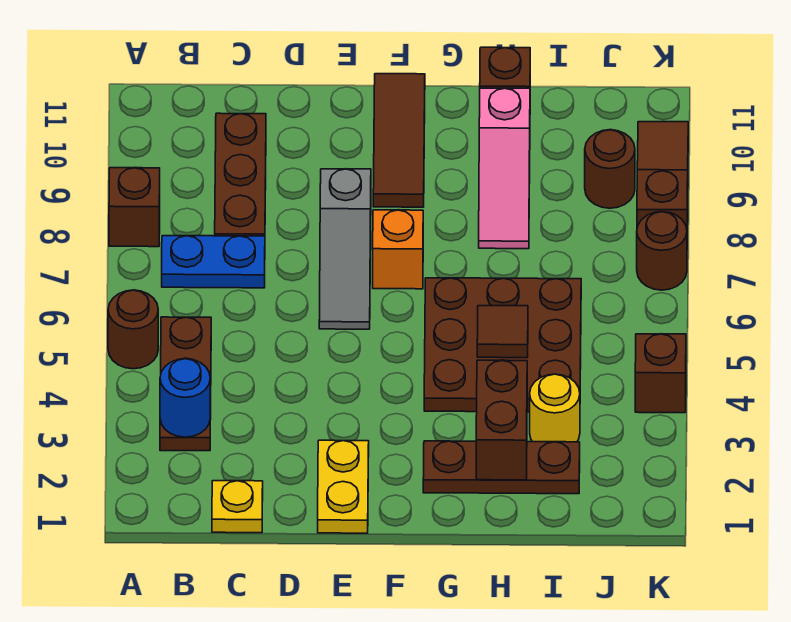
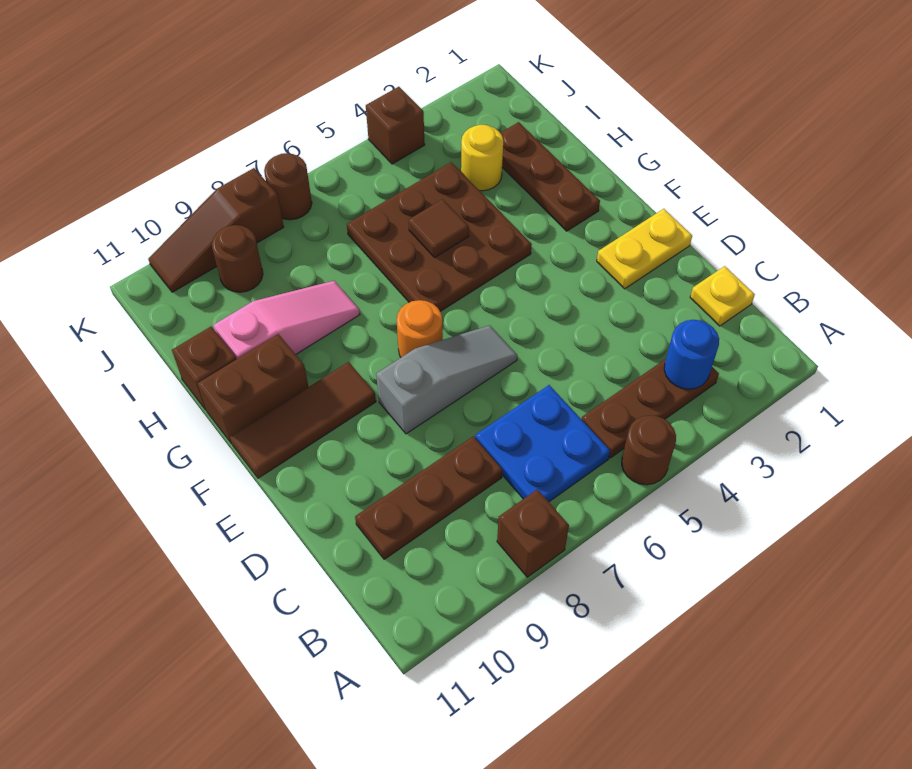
blue 1x2 plate [162,236,265,288] -> blue 2x2 plate [475,385,610,502]
orange 1x1 brick [373,210,423,289] -> orange 1x1 round brick [396,300,443,357]
brown 1x2 brick [476,360,527,480] -> brown 1x2 brick moved to [198,334,308,444]

